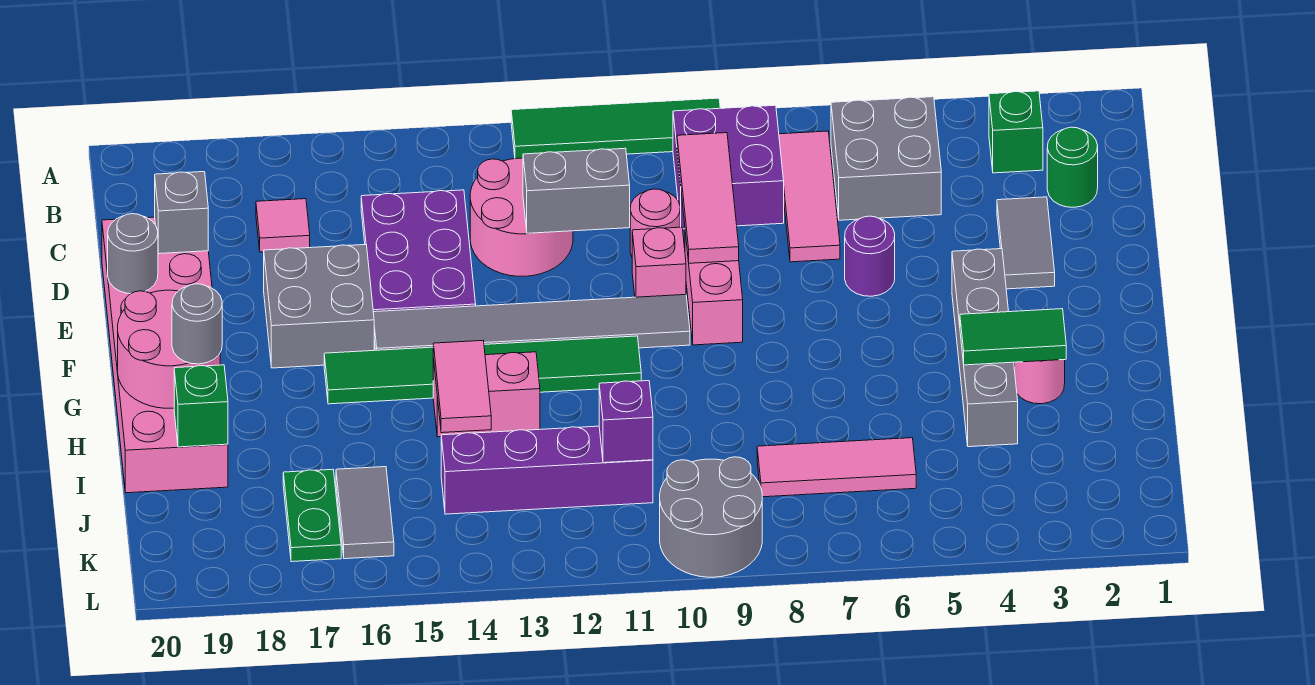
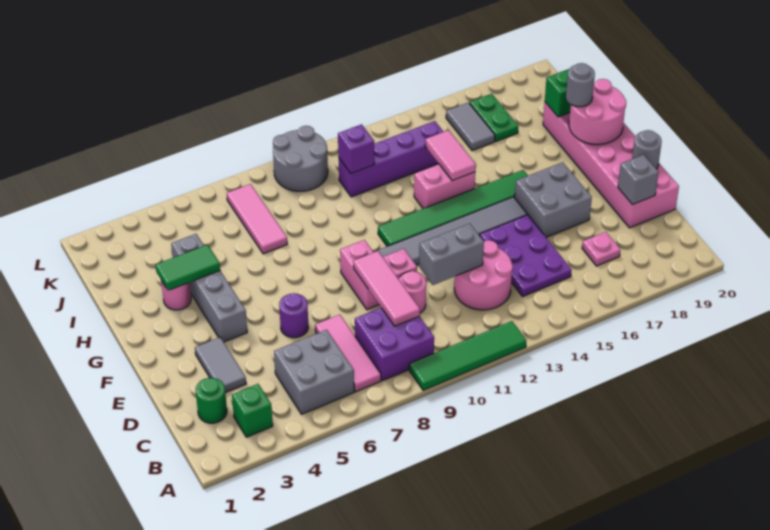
pink 1x1 tile [256,199,310,252] -> pink 1x1 plate [582,232,620,266]
pink 1x3 tile [757,438,916,497] -> pink 1x3 tile turned to [227,184,287,254]

